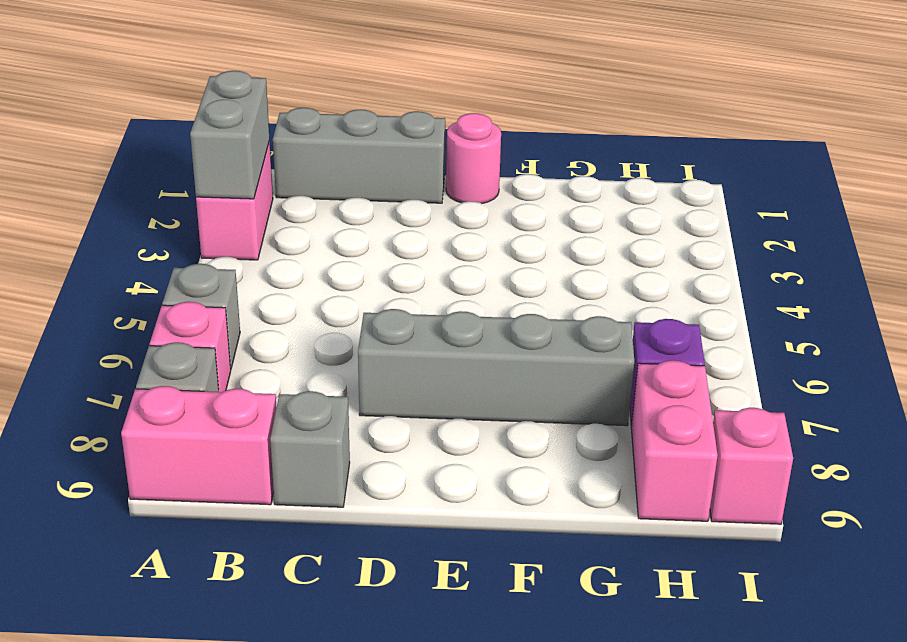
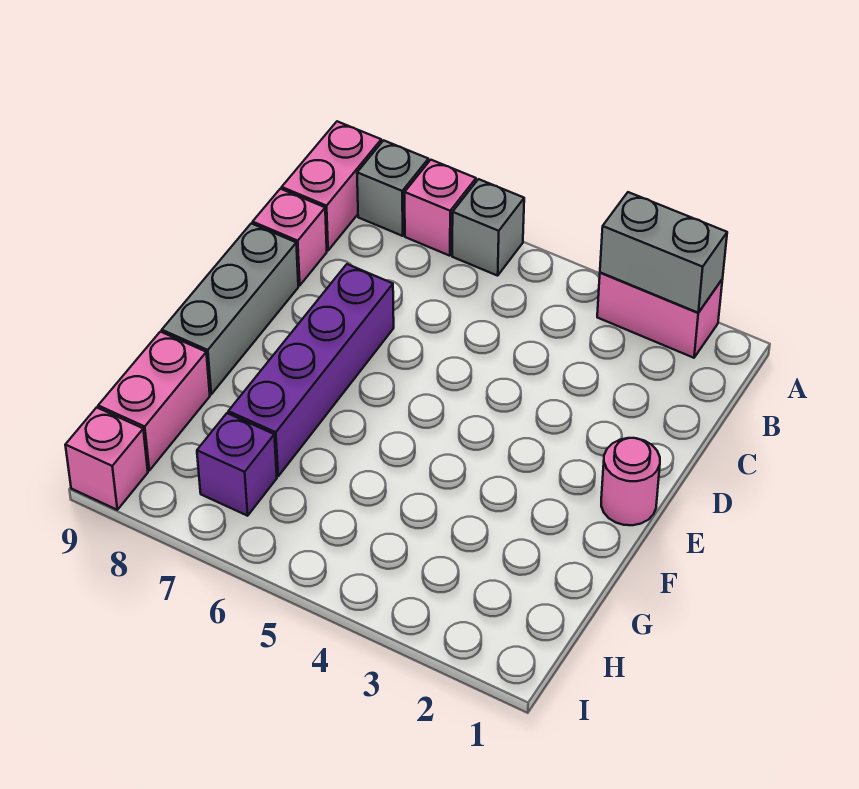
grey 1x3 brick [273,108,445,203] -> grey 1x3 brick moved to [162,223,298,394]
grey 1x1 brick [270,391,350,507] -> pink 1x1 brick [253,189,327,285]
grey 1x4 brick [358,309,634,426] -> purple 1x4 brick [228,264,394,476]
pink 1x2 brick [631,360,718,521] -> pink 1x2 brick turned to [98,332,210,470]

